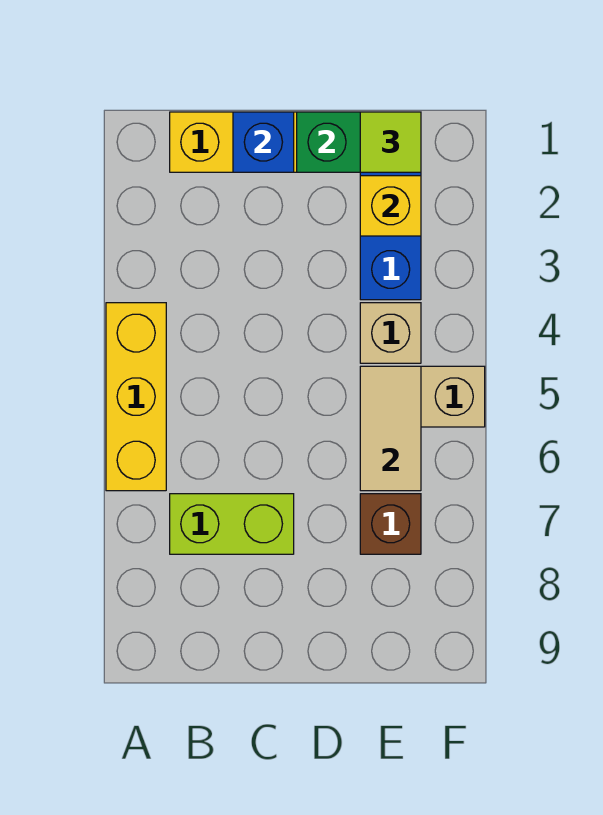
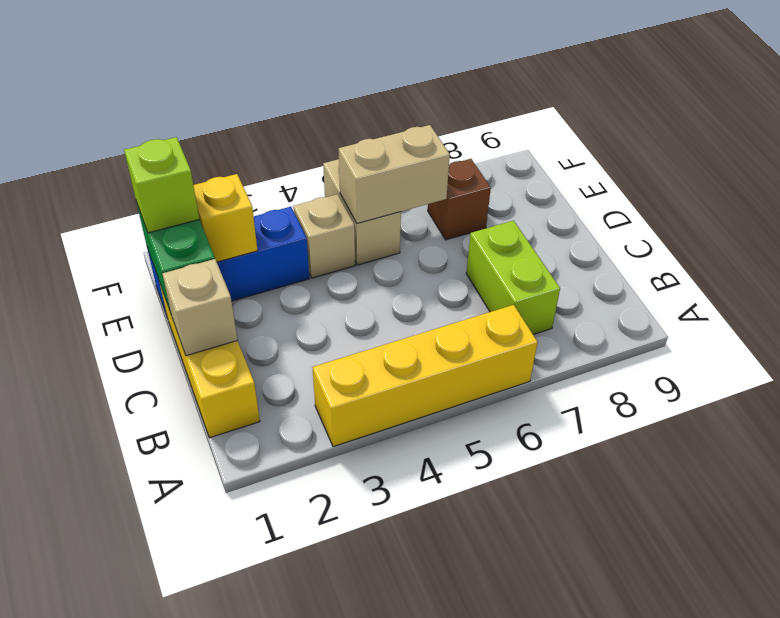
yellow 1x3 brick [106,303,166,491] -> yellow 1x4 brick [312,305,538,447]
blue 1x1 brick [233,112,294,172] -> tan 1x1 brick [162,259,237,356]
lime 1x1 tile [360,112,421,172] -> lime 1x1 brick [124,137,199,233]
tan 1x2 tile [360,366,421,491] -> tan 1x2 brick [339,125,450,223]

